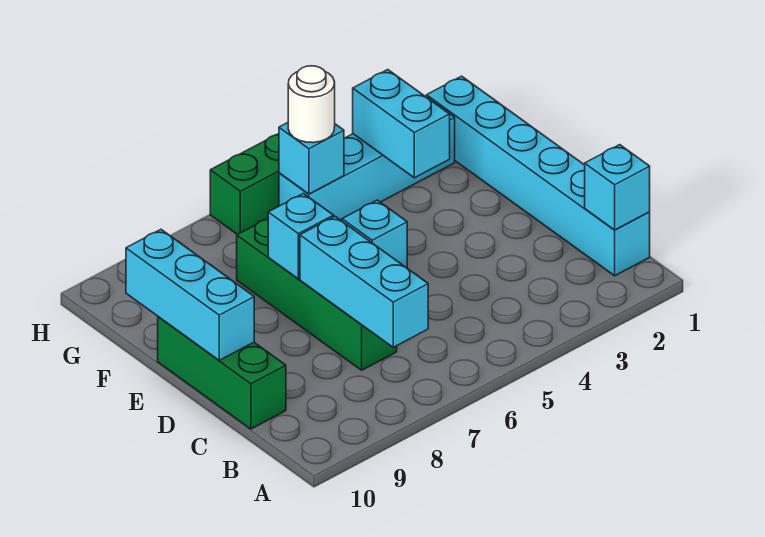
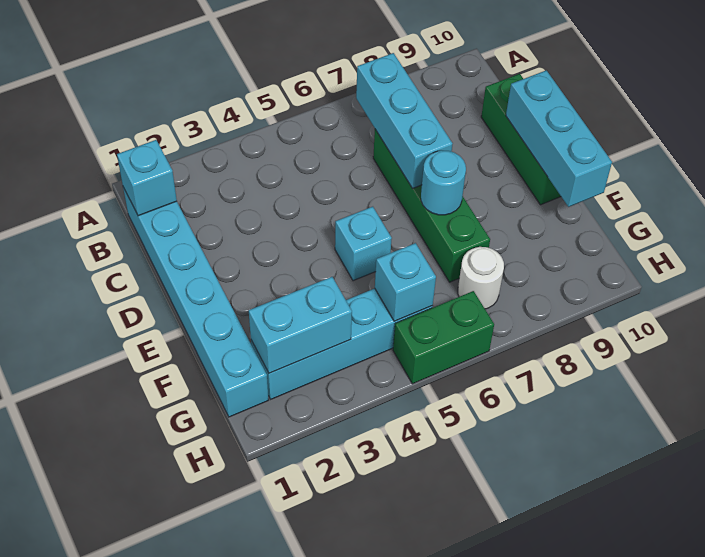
cyan 1x1 brick [268,193,334,279] -> cyan 1x1 round brick [421,151,466,215]
cyan 1x2 brick [353,70,450,178] -> cyan 1x2 brick turned to [249,277,352,373]
white 1x1 round brick [288,66,335,143] -> white 1x1 round brick moved to [458,247,504,309]

